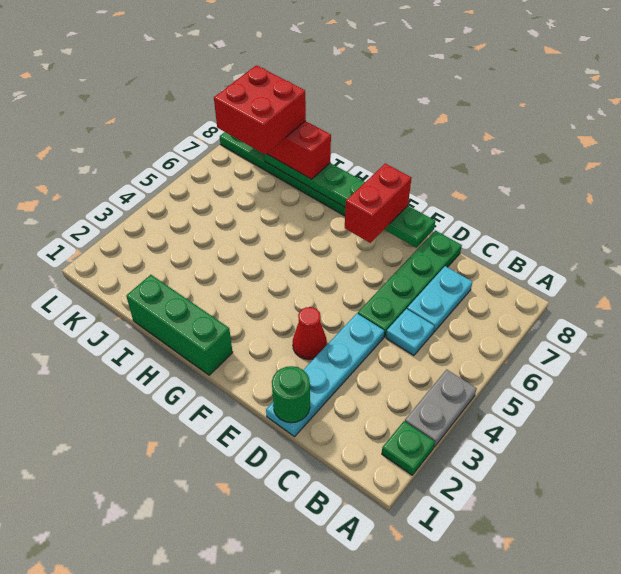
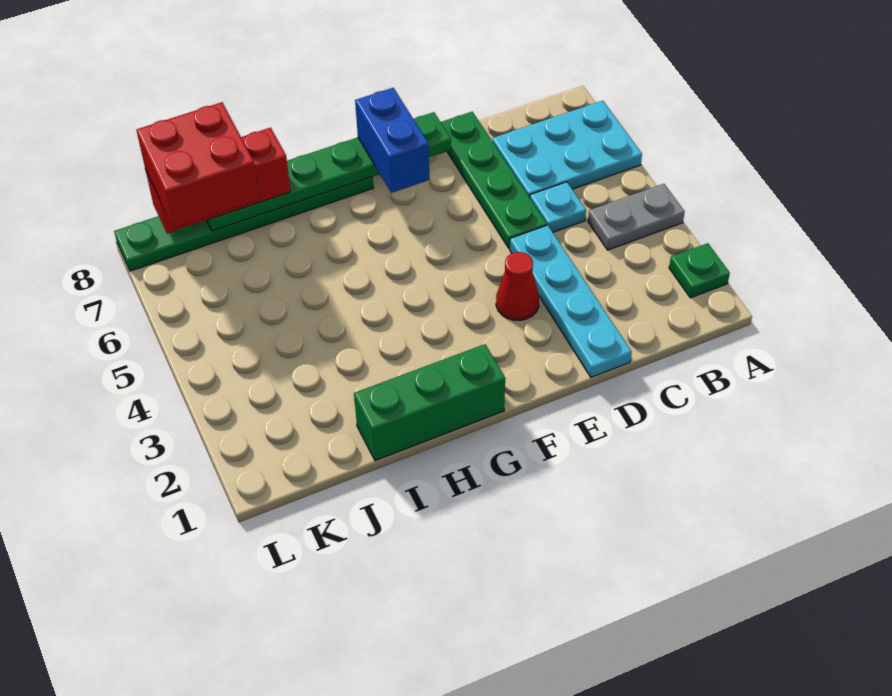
grey 1x2 plate [405,370,477,447] -> grey 1x2 plate turned to [588,184,685,250]
cyan 1x2 plate [407,266,472,332] -> cyan 2x3 plate [492,101,642,197]
green 1x1 round brick [272,366,310,423] -> none
red 1x2 brick [345,164,411,243] -> blue 1x2 brick [355,88,430,193]

